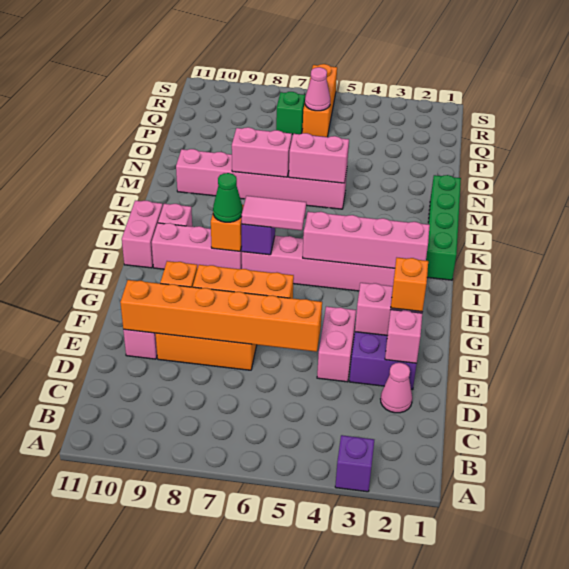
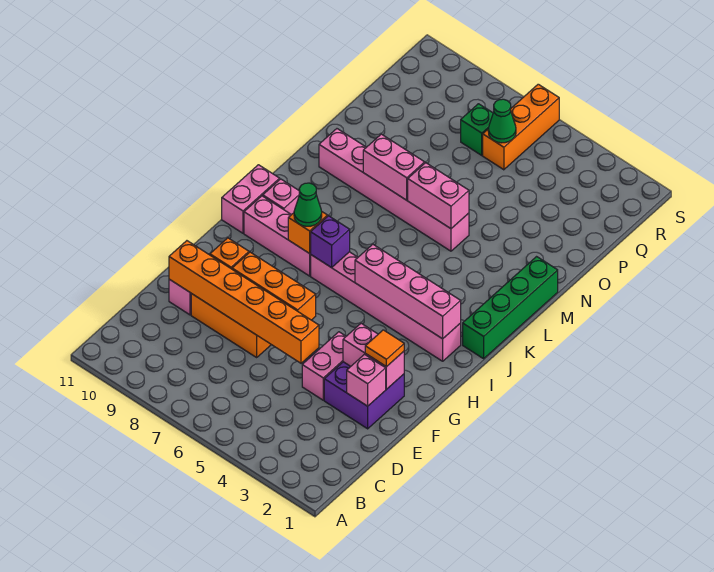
purple 1x1 brick [335,435,374,492] -> none
pink 1x1 cone [381,363,412,413] -> none
orange 1x1 brick [391,258,428,312] -> orange 1x1 tile [365,330,404,367]
pink 1x2 tile [242,196,306,231] -> none
pink 1x1 cone [305,67,330,111] -> green 1x1 cone [488,99,516,143]

